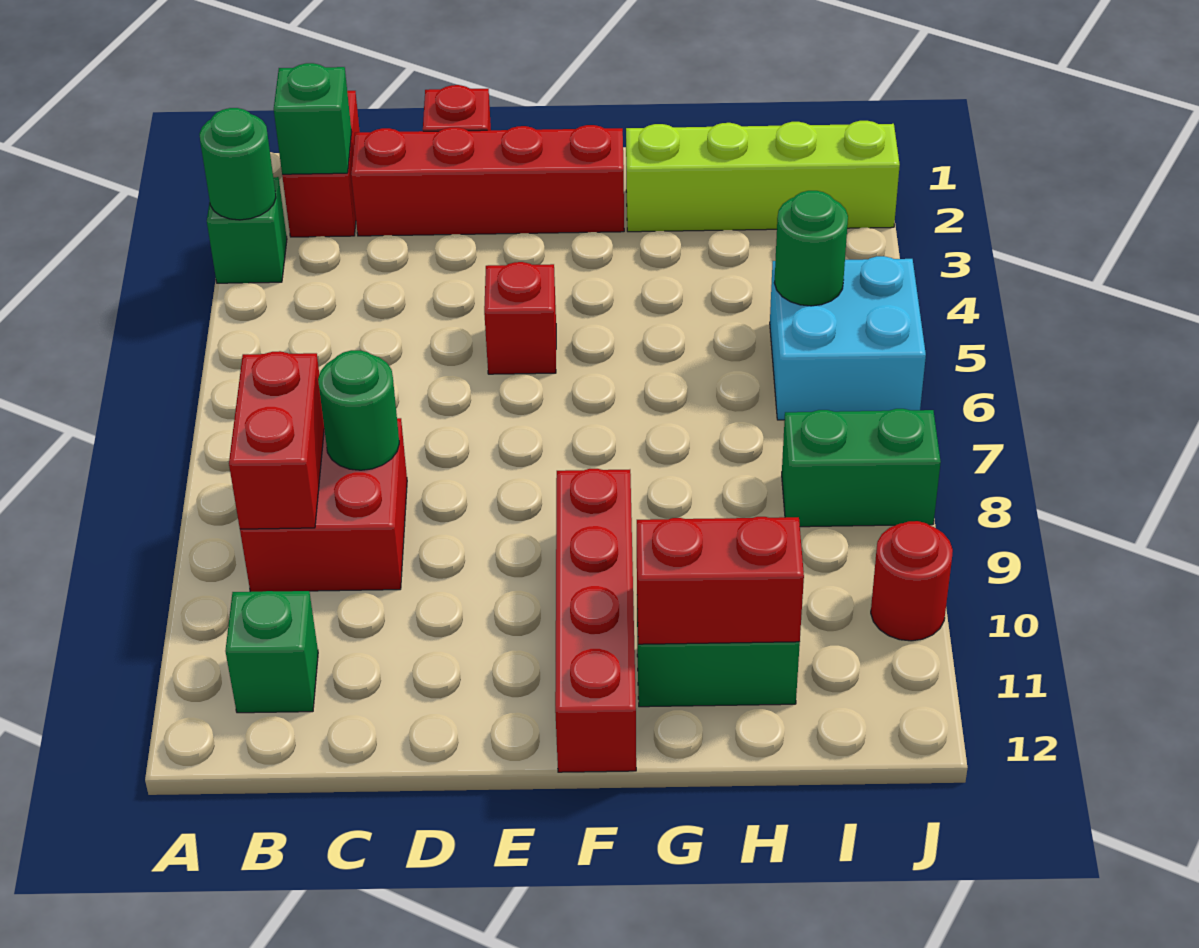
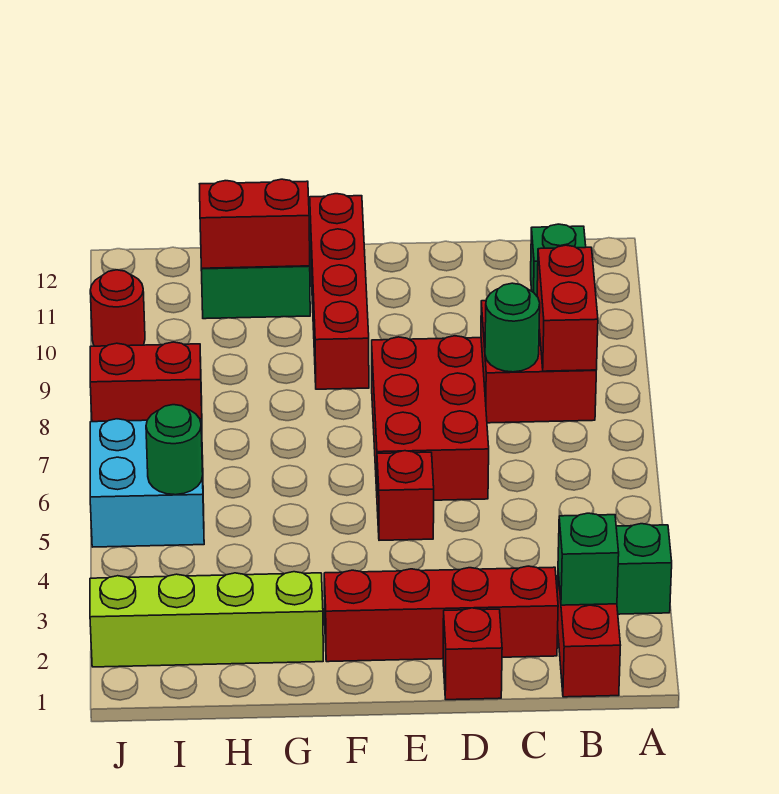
green 1x1 round brick [200,108,276,220] -> none
none -> red 2x3 brick [372,336,489,500]
green 1x2 brick [782,409,941,527] -> red 1x2 brick [90,342,202,422]

